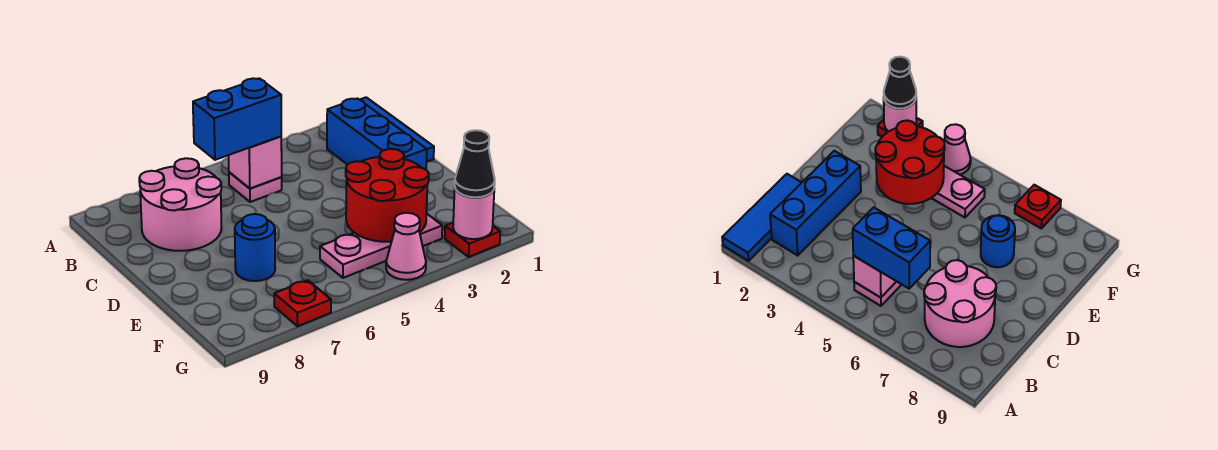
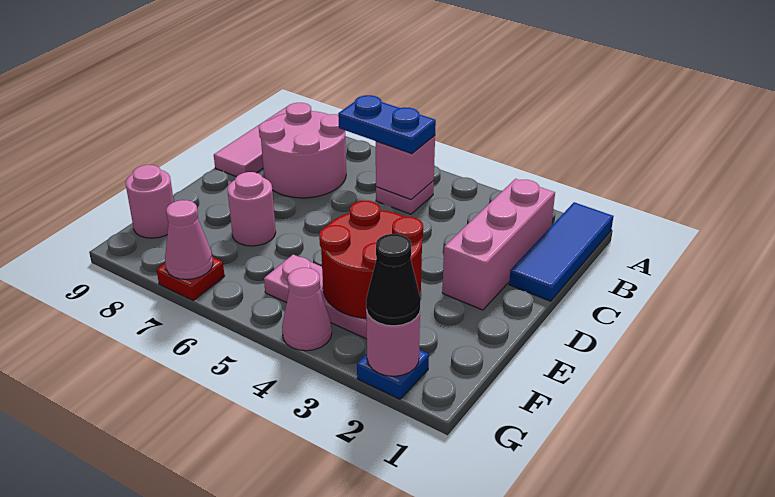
none -> pink 1x3 tile [214,107,286,177]
blue 1x3 brick [327,99,427,170] -> pink 1x3 brick [442,179,555,310]
blue 1x2 brick [193,78,281,160] -> blue 1x2 plate [338,95,436,154]
blue 1x1 round brick [235,214,275,281] -> pink 1x1 round brick [227,172,276,246]
none -> pink 1x1 round brick [126,165,174,238]
red 1x1 plate [445,223,500,257] -> blue 1x1 plate [357,350,429,399]
none -> pink 1x1 cone [165,200,213,279]

